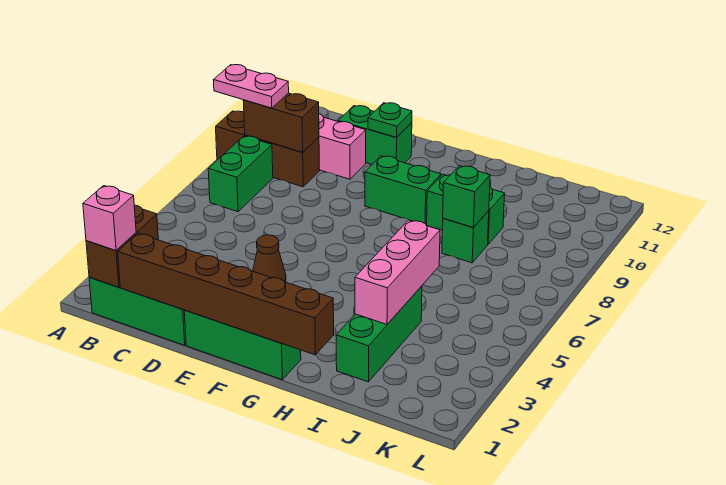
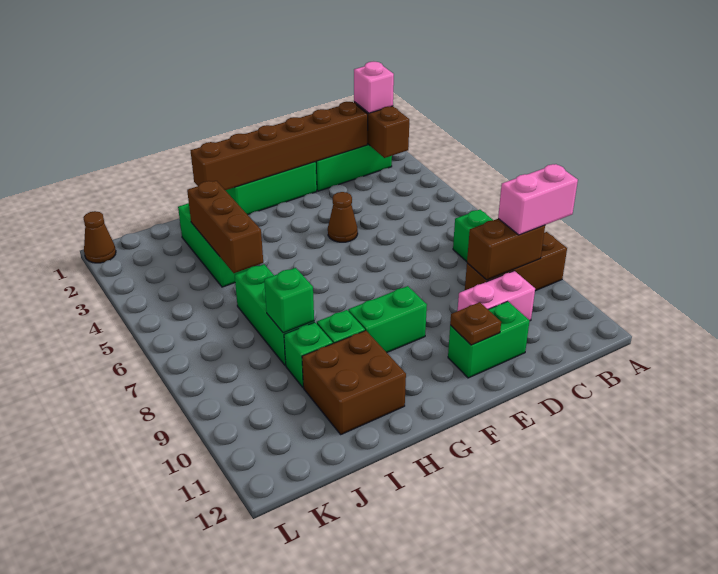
pink 1x2 plate [214,65,289,108] -> pink 1x2 brick [498,164,578,235]
green 1x1 plate [368,103,412,138] -> brown 1x1 plate [450,302,501,345]
none -> brown 2x2 brick [302,331,406,434]
pink 1x3 brick [355,220,440,324] -> brown 1x3 brick [187,181,263,273]
green 1x1 brick [442,211,489,263] -> green 1x3 brick [235,264,314,366]
none -> brown 1x1 cone [83,211,116,263]

